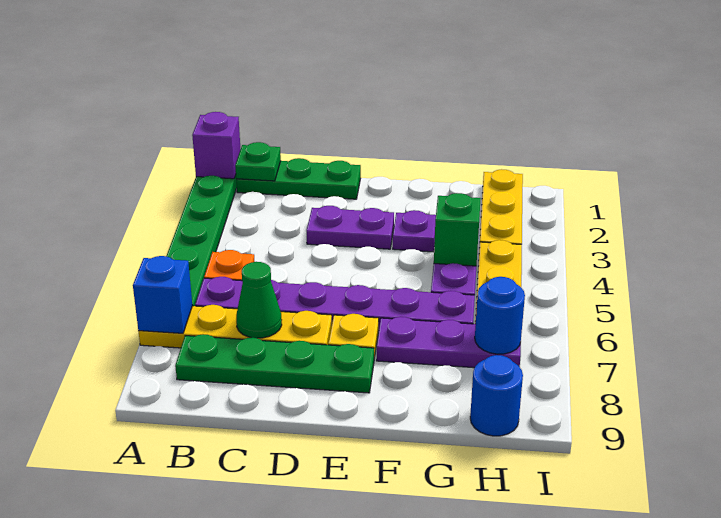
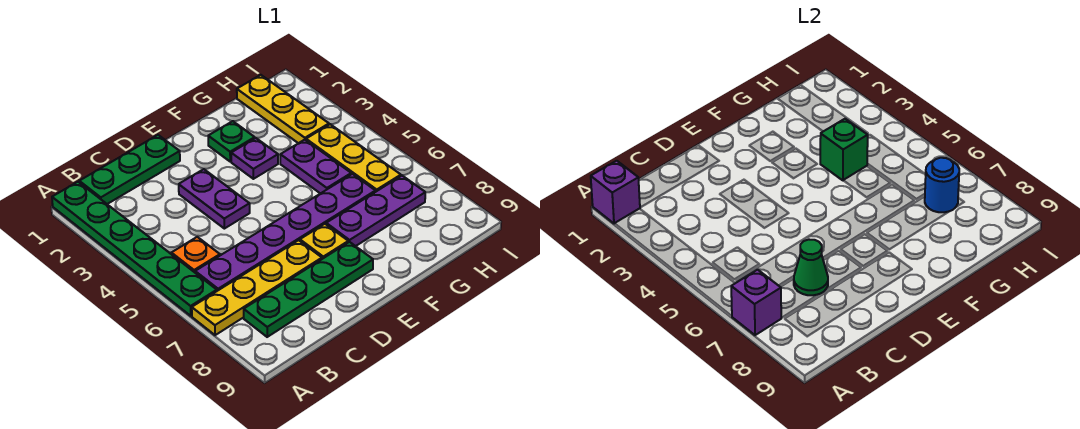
blue 1x1 brick [133,256,192,333] -> purple 1x1 brick [731,270,781,335]
green 1x1 plate [235,142,281,181] -> green 1x1 plate moved to [208,121,255,162]
purple 1x2 plate [307,206,394,249] -> purple 1x2 plate turned to [179,169,250,229]
blue 1x1 round brick [470,355,523,436] -> none

